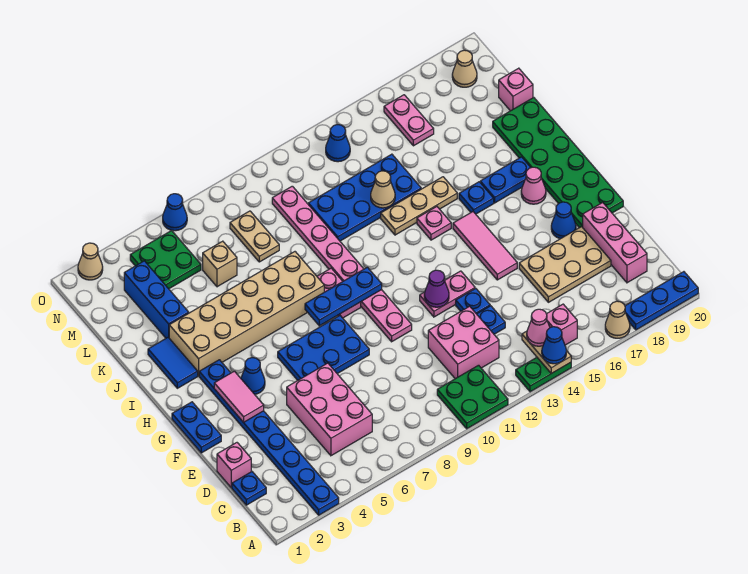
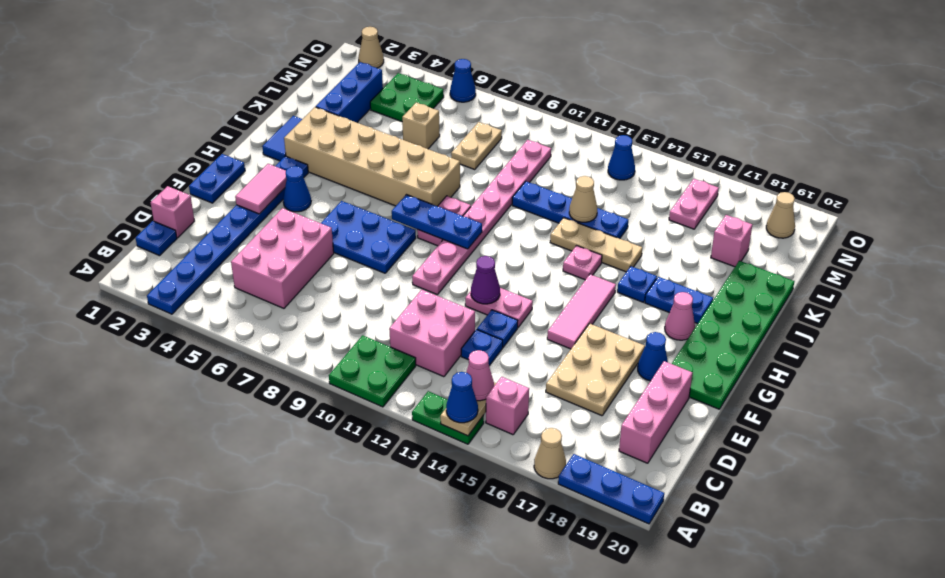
tan 2x3 plate [519,227,611,302] -> tan 2x3 plate turned to [546,324,645,416]
blue 2x4 plate [308,154,421,241] -> blue 1x4 plate [512,181,628,239]
pink 1x1 brick [499,68,533,111] -> pink 1x1 brick moved to [711,215,752,267]

